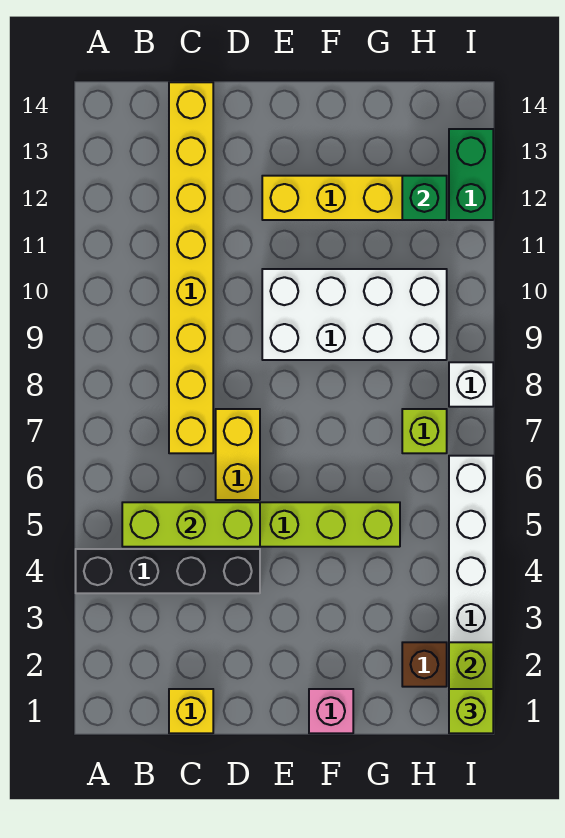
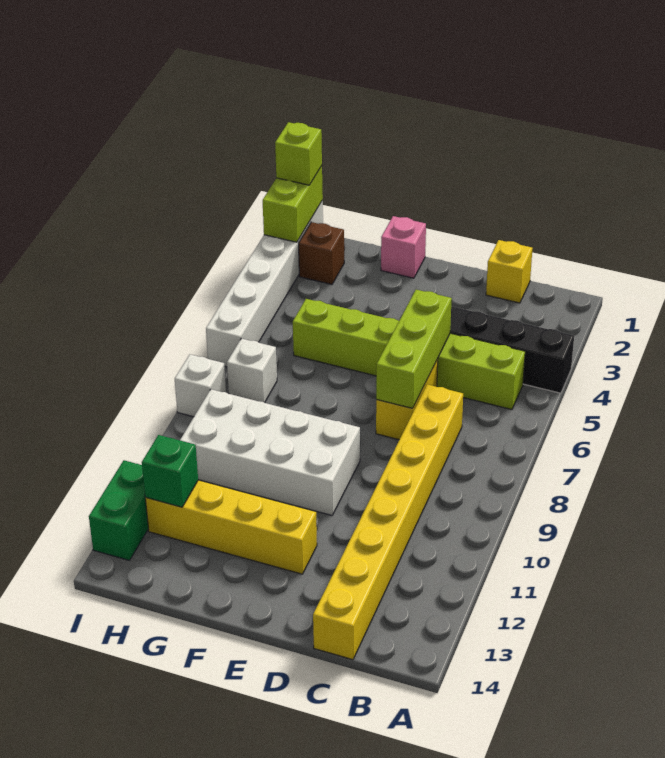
lime 1x3 brick [122,502,260,547] -> lime 1x3 brick turned to [376,290,452,408]
lime 1x1 brick [402,409,447,453] -> white 1x1 brick [227,338,277,403]

